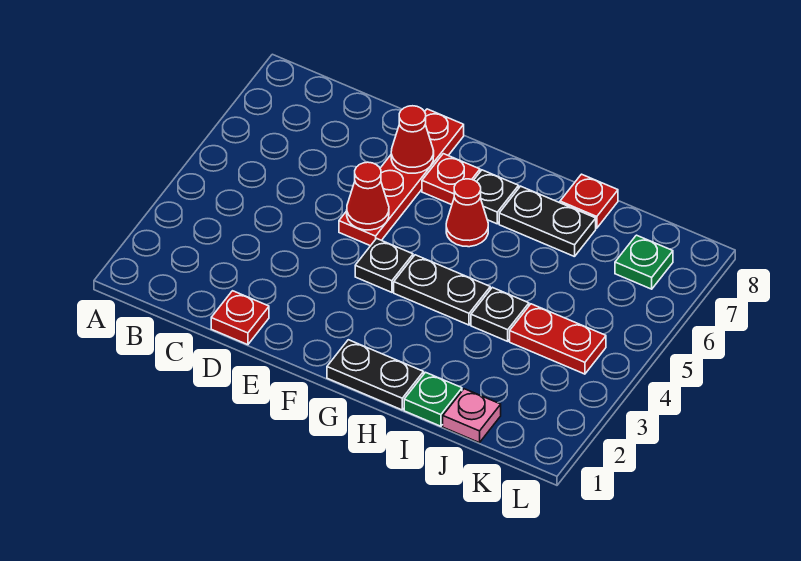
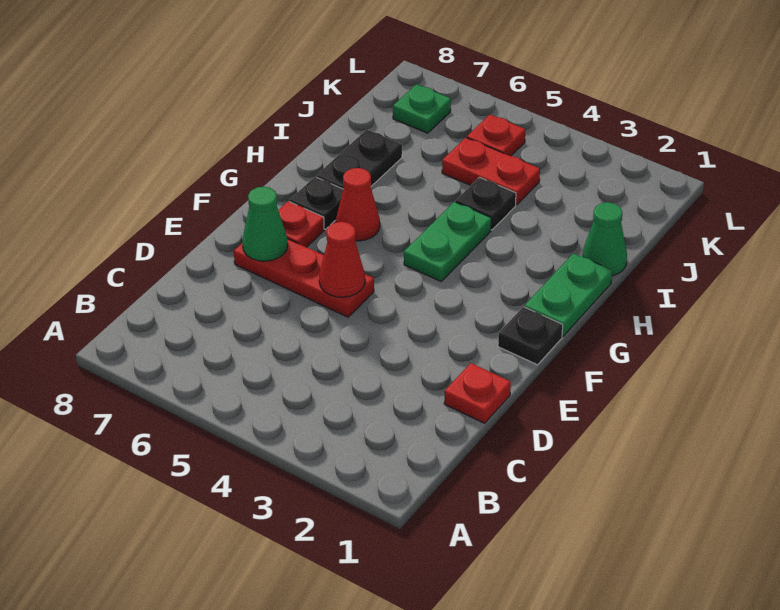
red 1x4 plate [339,109,464,246] -> red 1x3 plate [234,239,374,317]
red 1x1 cone [391,106,434,173] -> green 1x1 cone [242,187,288,261]
black 1x1 plate [355,239,413,292] -> black 1x1 plate moved to [498,307,563,365]
black 1x2 plate [327,340,424,410] -> green 1x2 plate [524,253,612,336]
black 1x2 plate [394,255,490,325] -> green 1x2 plate [404,202,491,281]
green 1x1 plate [404,372,462,426] -> green 1x1 cone [582,202,627,276]
red 1x1 plate [560,174,618,228] -> red 1x1 plate moved to [467,115,525,156]
pink 1x1 plate [443,389,501,443] -> none
red 1x2 plate [510,304,606,374] -> red 1x2 plate turned to [442,138,540,205]

